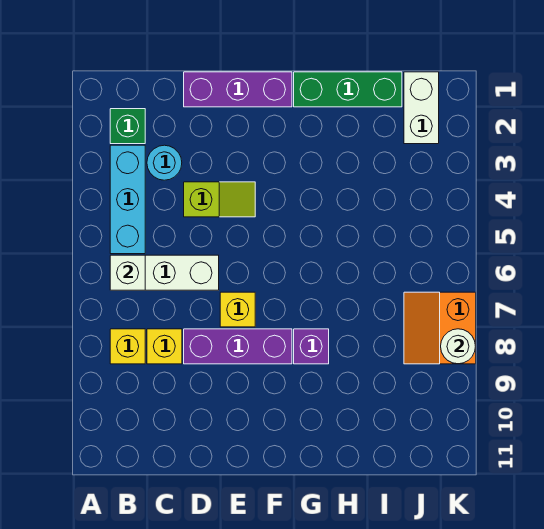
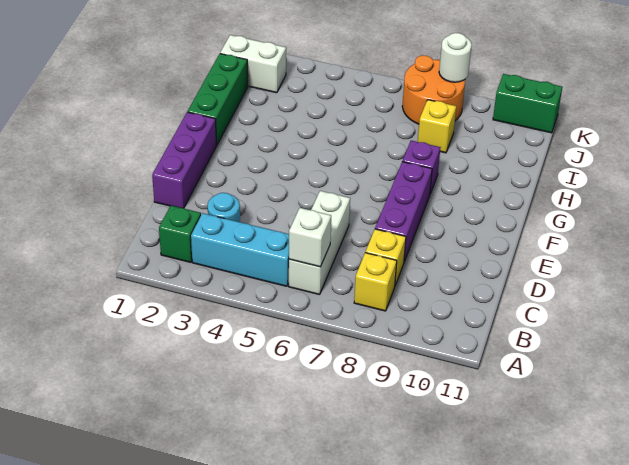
lime 1x2 slope [184,182,255,217] -> none
yellow 1x1 brick [220,292,255,327] -> yellow 1x1 brick moved to [418,100,456,153]
orange 2x2 slope [404,292,476,364] -> orange 2x2 round brick [402,55,465,124]
none -> green 1x2 brick [493,74,562,133]

